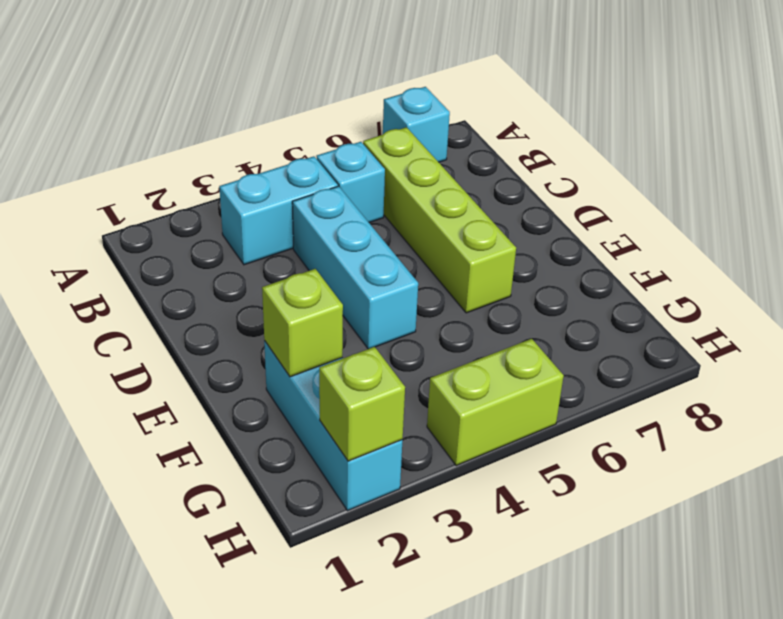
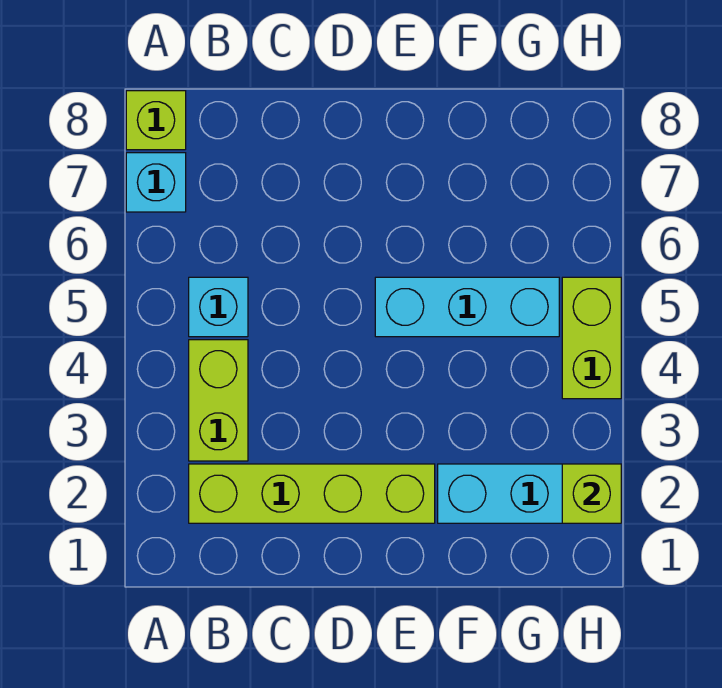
cyan 1x2 brick [219,156,338,265] -> lime 1x2 brick [189,340,248,461]
lime 1x4 brick [363,127,516,313] -> lime 1x4 brick moved to [189,464,435,523]
cyan 1x3 brick [292,186,418,349] -> cyan 1x3 brick moved to [375,277,559,337]
lime 1x1 brick [262,269,343,377] -> lime 1x1 brick moved to [126,91,186,150]

